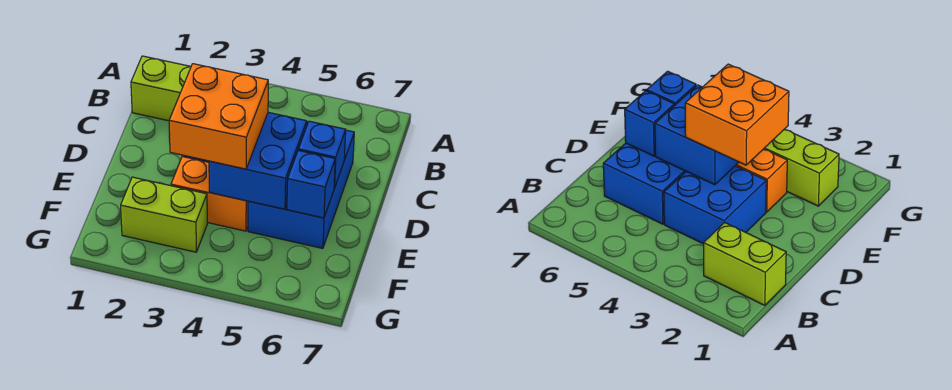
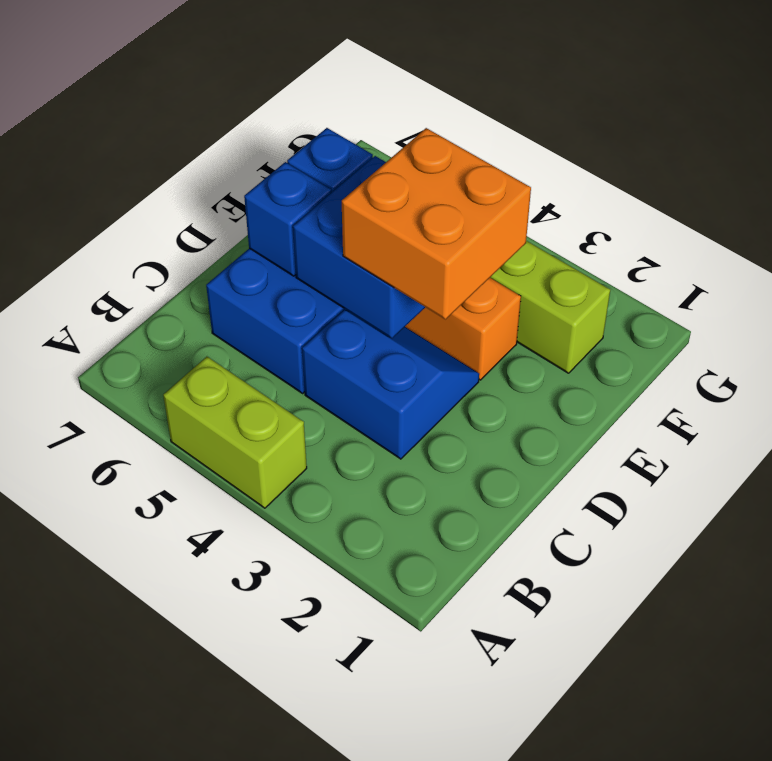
lime 1x2 brick [131,56,191,121] -> lime 1x2 brick moved to [163,357,307,508]
blue 2x2 brick [664,166,766,244] -> blue 2x2 slope [302,310,479,459]

